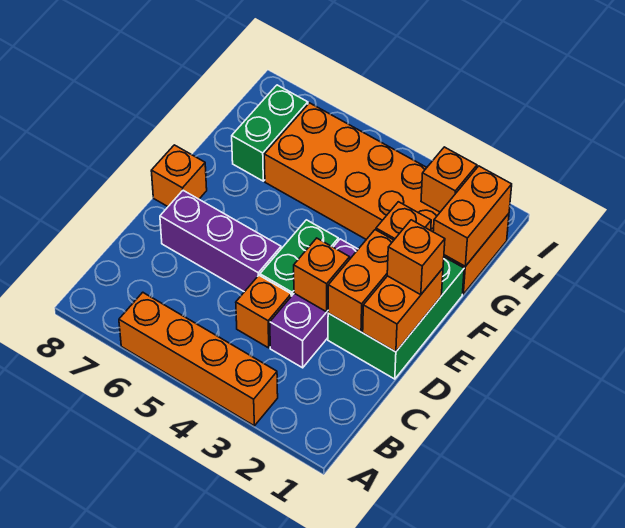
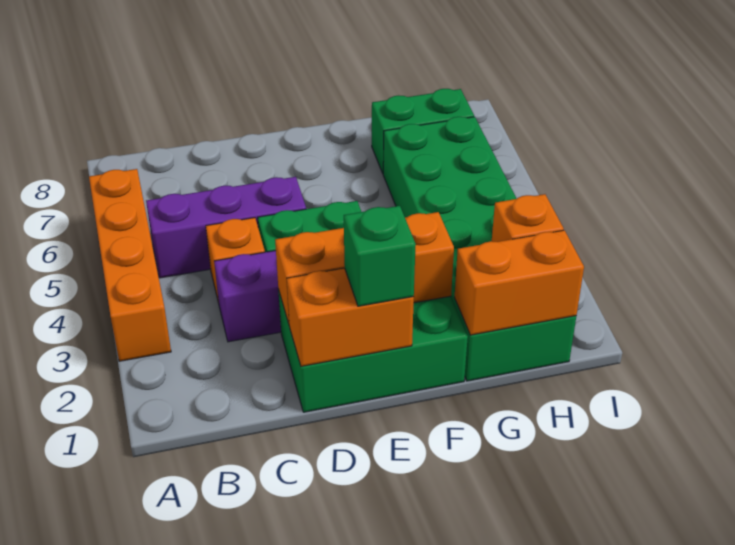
orange 1x1 brick [294,238,350,312] -> none
purple 1x3 brick [160,190,281,292] -> purple 1x3 brick turned to [146,177,306,278]
orange 1x1 brick [387,220,445,295] -> green 1x1 brick [344,206,416,306]
orange 1x1 brick [151,145,207,207] -> none
orange 2x6 brick [264,103,509,294] -> green 2x6 brick [383,117,576,381]

